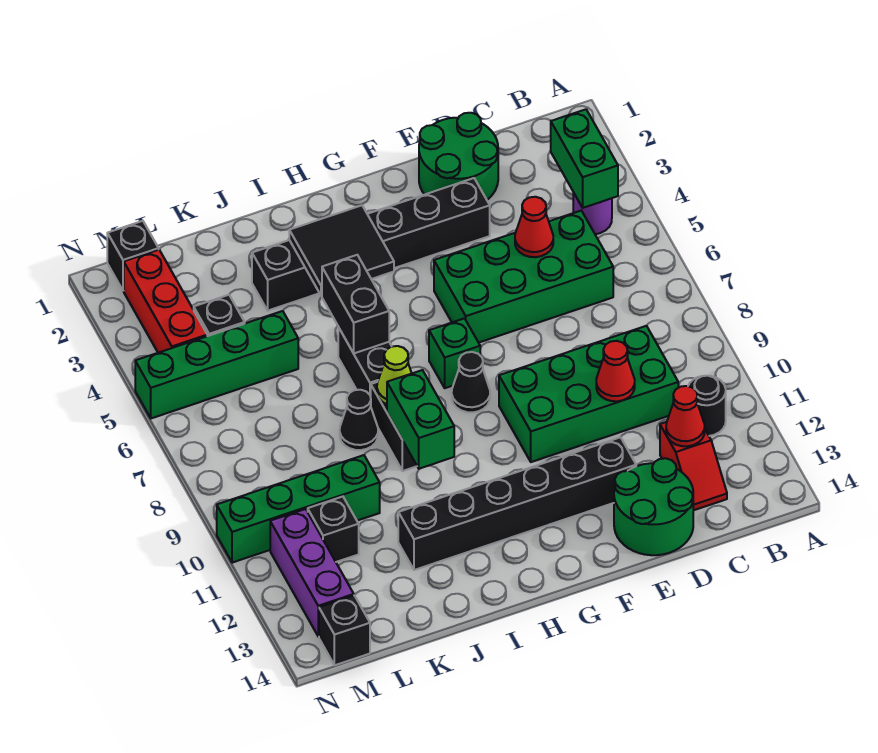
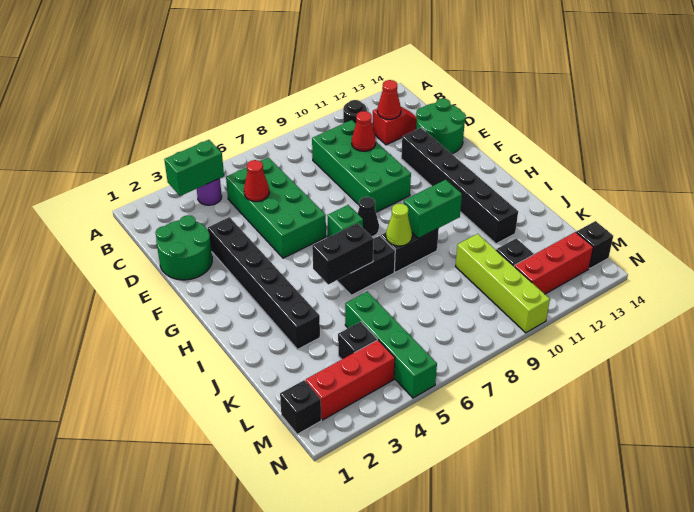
black 2x2 tile [289,205,394,296] -> none
black 1x1 cone [340,390,378,450] -> none
green 1x4 brick [217,455,380,563] -> lime 1x4 brick [456,234,550,333]
purple 1x3 brick [270,509,354,636] -> red 1x3 brick [514,232,593,294]

